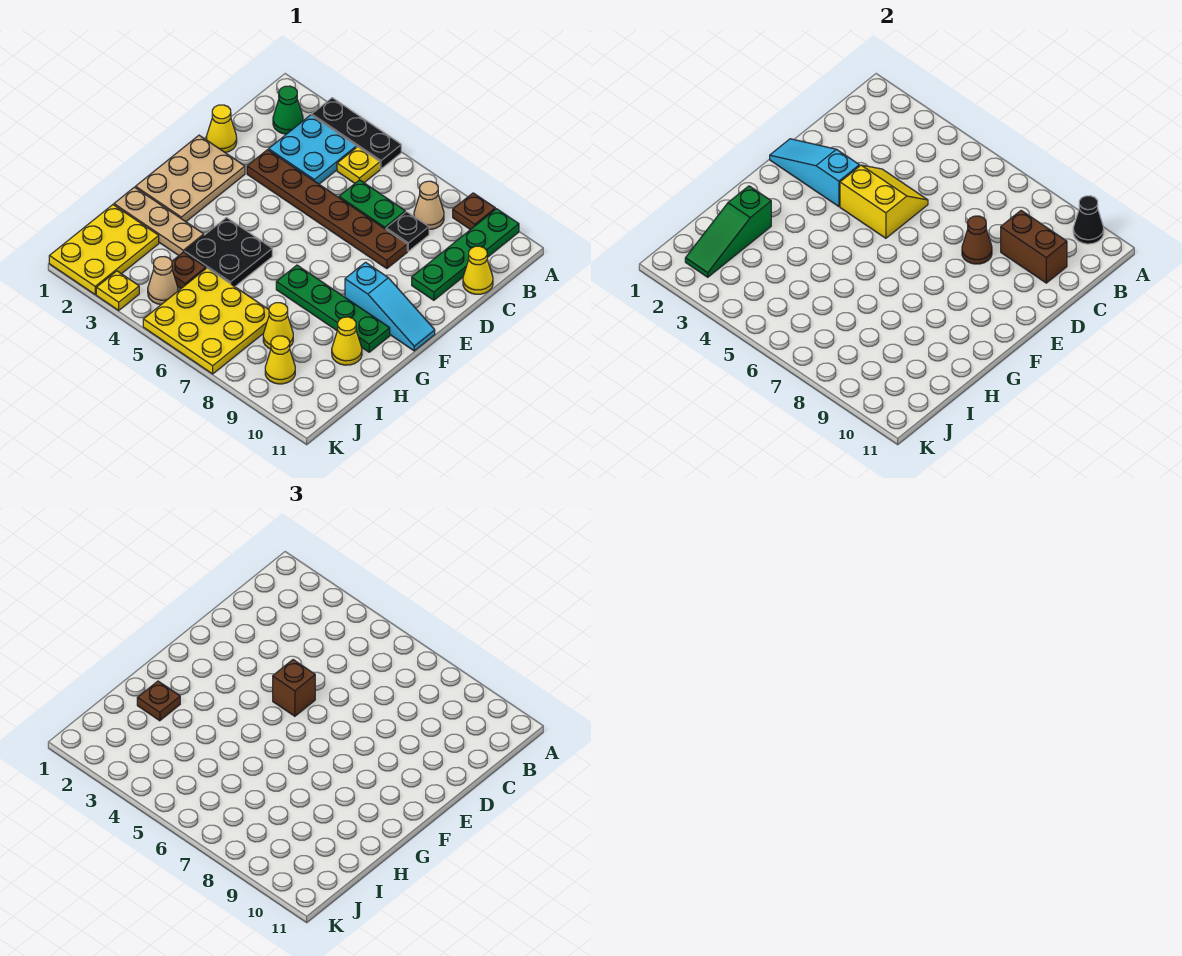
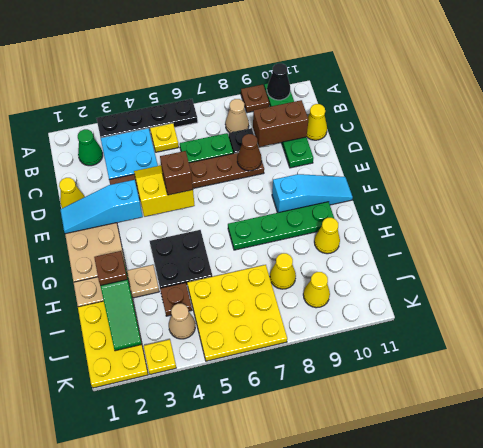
black 1x3 plate [312,98,401,169] -> black 1x4 plate [96,99,198,138]

